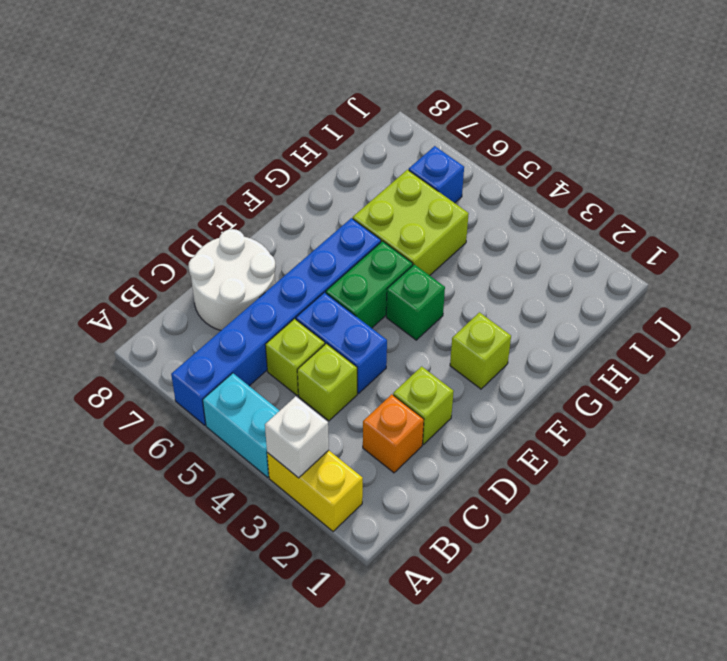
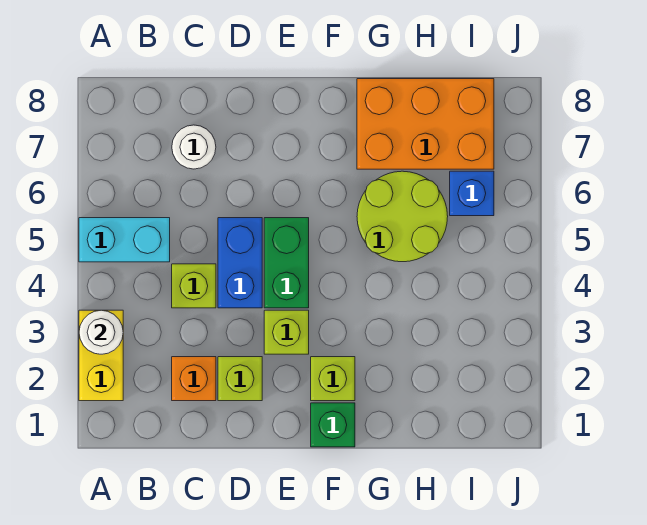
white 1x1 brick [265,396,329,478] -> white 1x1 round brick [79,310,123,354]
cyan 1x2 brick [203,373,279,477] -> cyan 1x2 brick turned to [79,218,170,262]
blue 1x6 brick [171,218,381,425] -> none
lime 1x1 brick [265,319,325,395] -> lime 1x1 brick moved to [264,310,309,354]
white 2x2 round brick [188,229,276,330] -> white 1x1 round brick [172,125,216,169]
green 1x2 brick [326,241,413,328] -> green 1x2 brick turned to [264,218,309,308]
green 1x1 brick [386,264,445,340] -> green 1x1 brick moved to [311,403,355,447]
lime 2x2 brick [353,170,469,275] -> lime 2x2 round brick [357,171,448,262]
none -> orange 2x3 brick [357,79,494,169]

